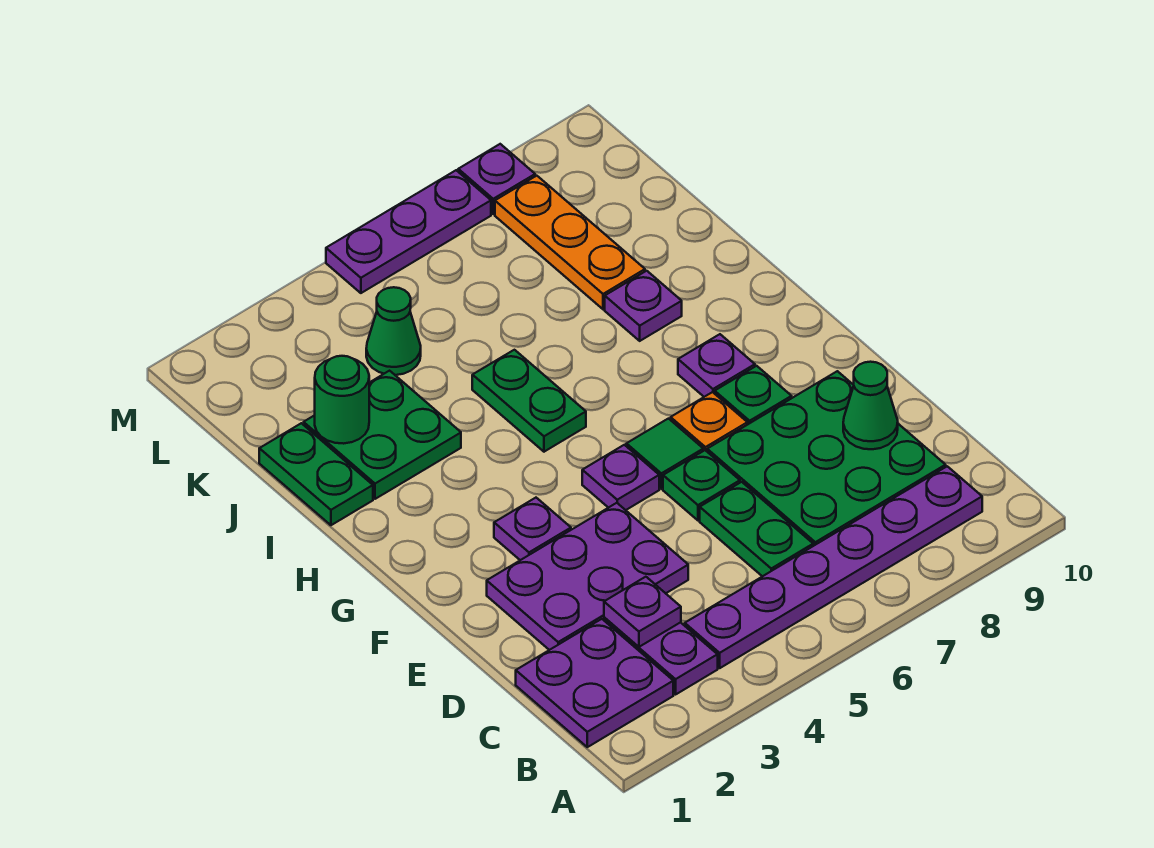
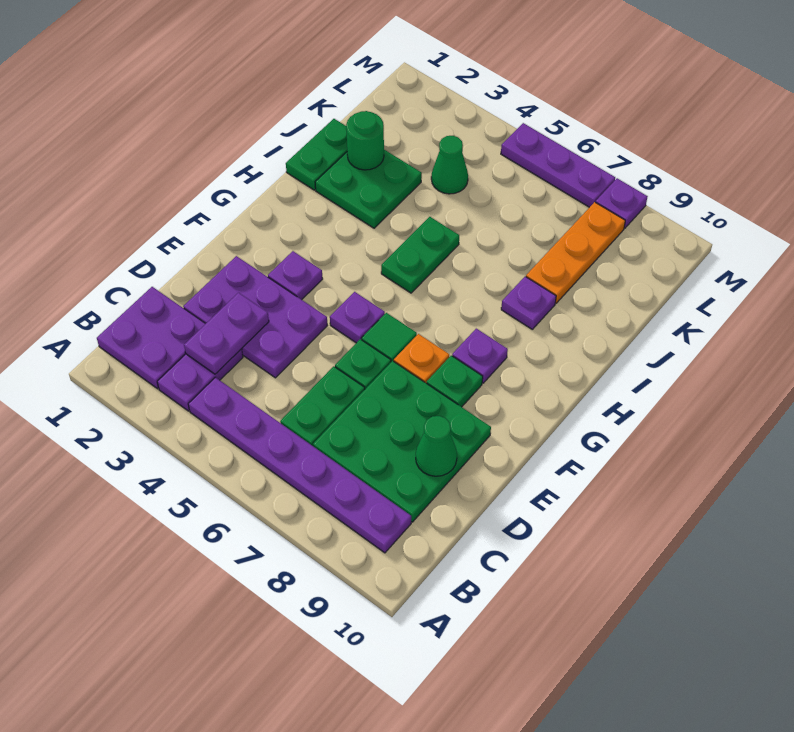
purple 1x1 plate [604,577,681,647] -> purple 1x2 plate [184,293,269,374]

